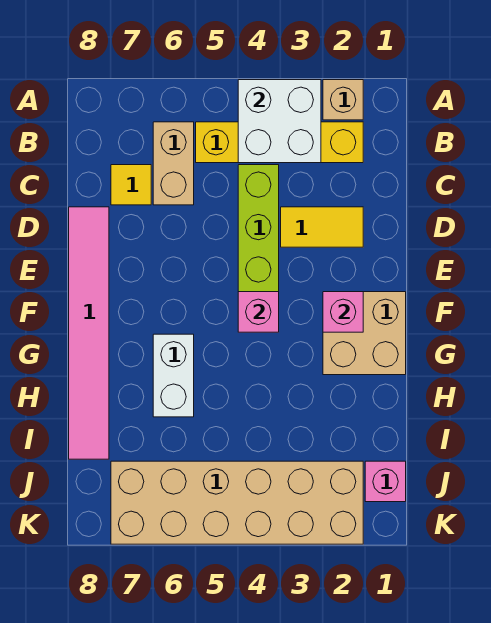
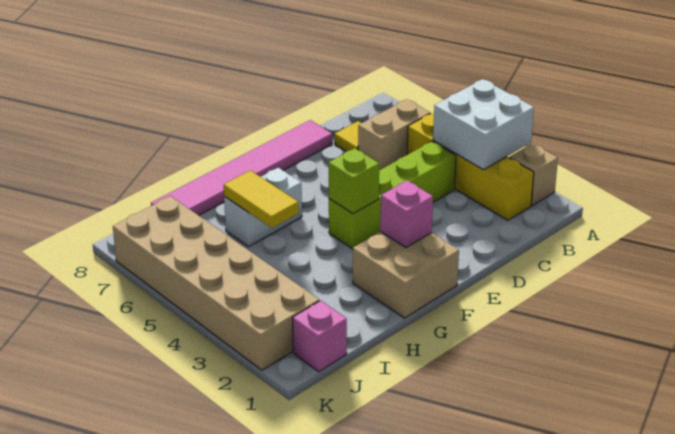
yellow 1x2 tile [281,207,363,247] -> yellow 1x2 tile moved to [224,170,299,228]
pink 1x1 brick [238,292,279,332] -> lime 1x1 brick [329,148,379,214]

